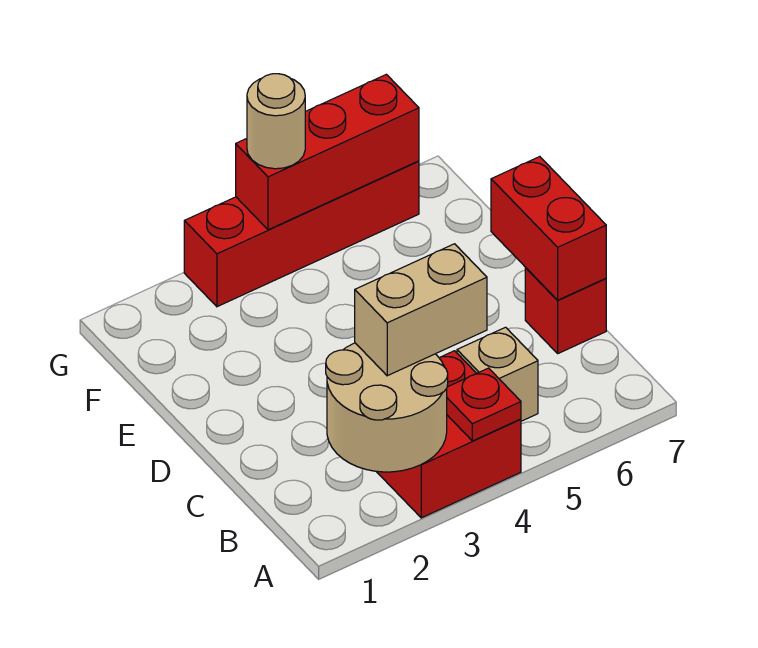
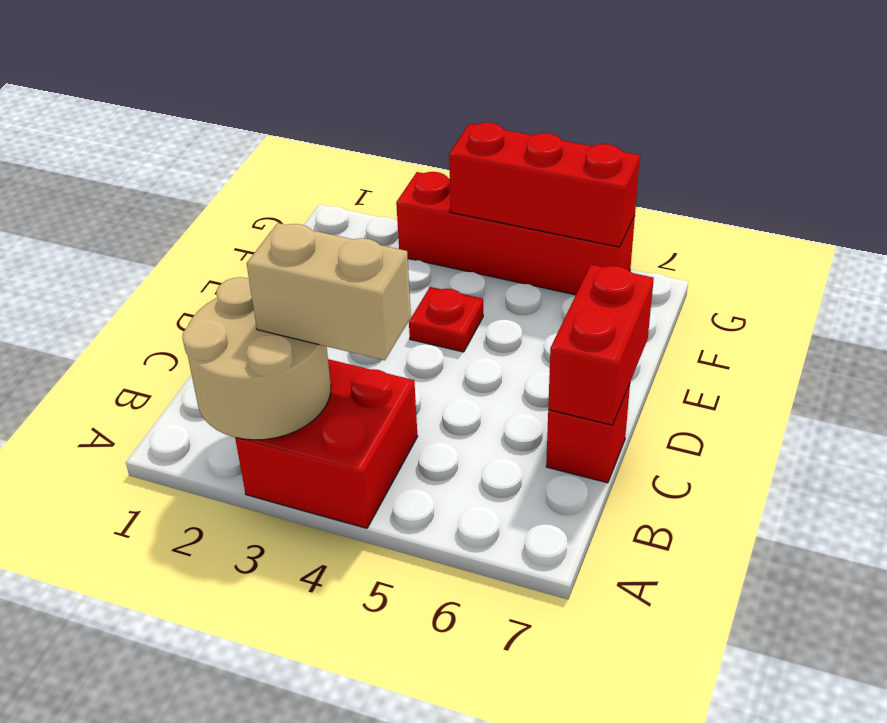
red 1x1 plate [447,368,521,441] -> red 1x1 plate moved to [409,287,483,352]
tan 1x1 brick [457,327,538,421] -> none
tan 1x1 round brick [247,74,305,169] -> none

